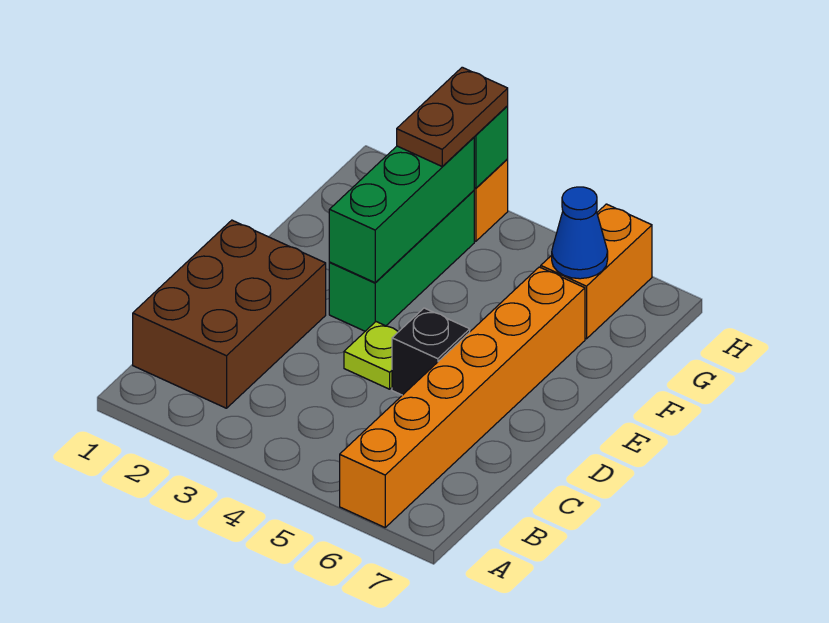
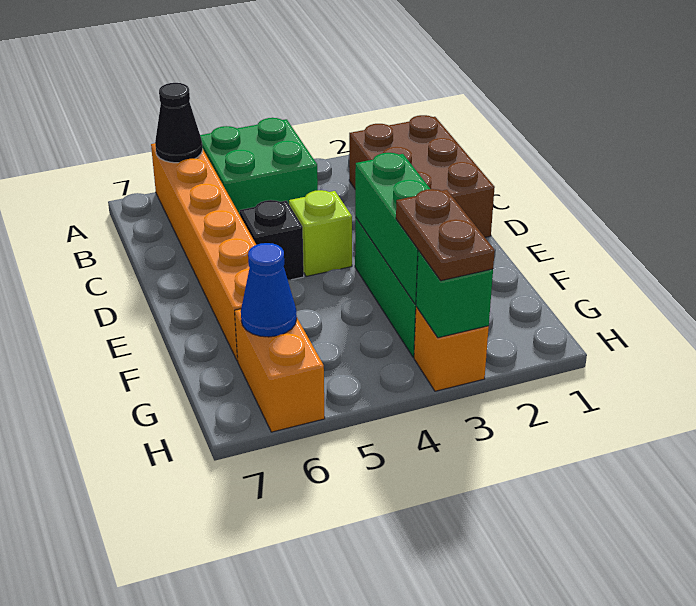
none -> green 2x2 brick [200,118,318,215]
none -> black 1x1 cone [155,83,203,163]
lime 1x1 plate [344,322,398,389] -> lime 1x1 brick [289,190,352,276]

